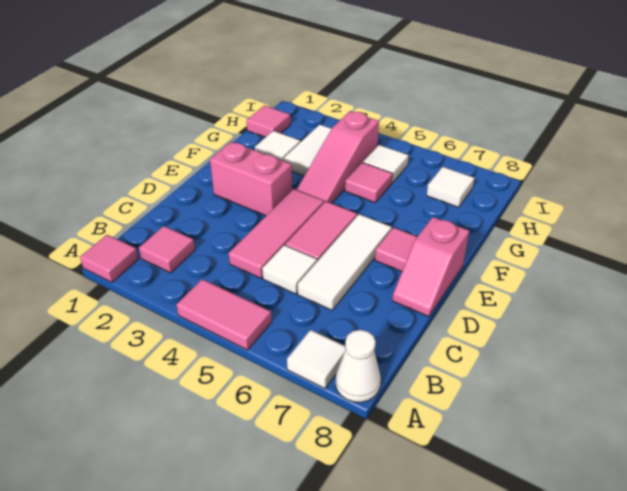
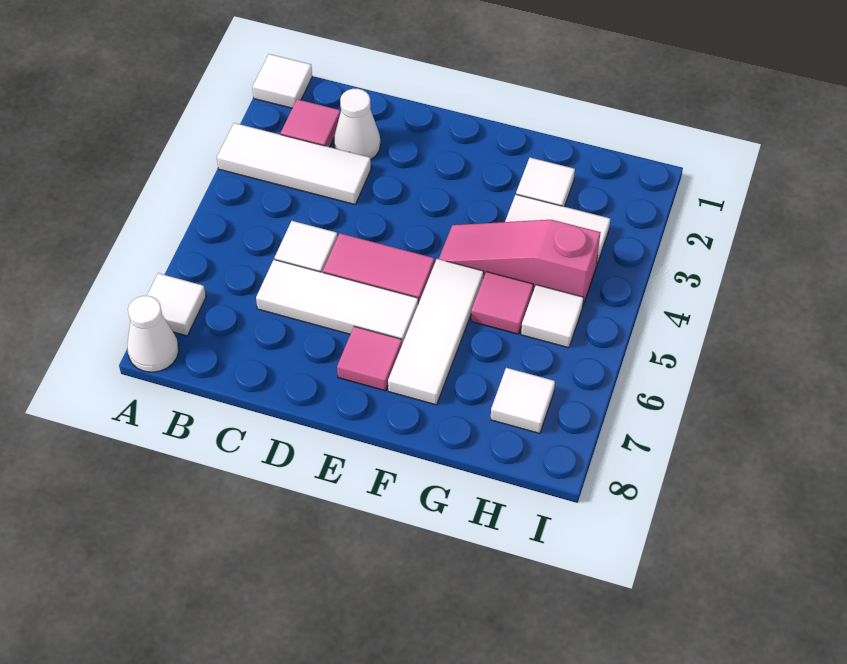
pink 1x1 tile [80,235,138,282] -> white 1x1 tile [253,54,312,108]
none -> white 1x3 tile [217,123,371,205]
pink 1x2 tile [177,279,272,350] -> none
none -> white 1x1 cone [334,89,380,159]
pink 1x3 tile [229,189,324,278] -> none
pink 1x2 slope [392,217,469,317] -> none
pink 1x2 brick [210,142,292,216] -> none
none -> white 1x3 tile [388,259,484,405]
pink 1x1 tile [246,105,290,137] -> none

